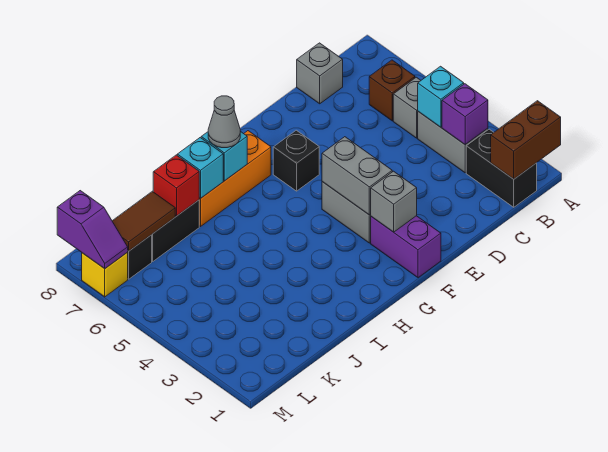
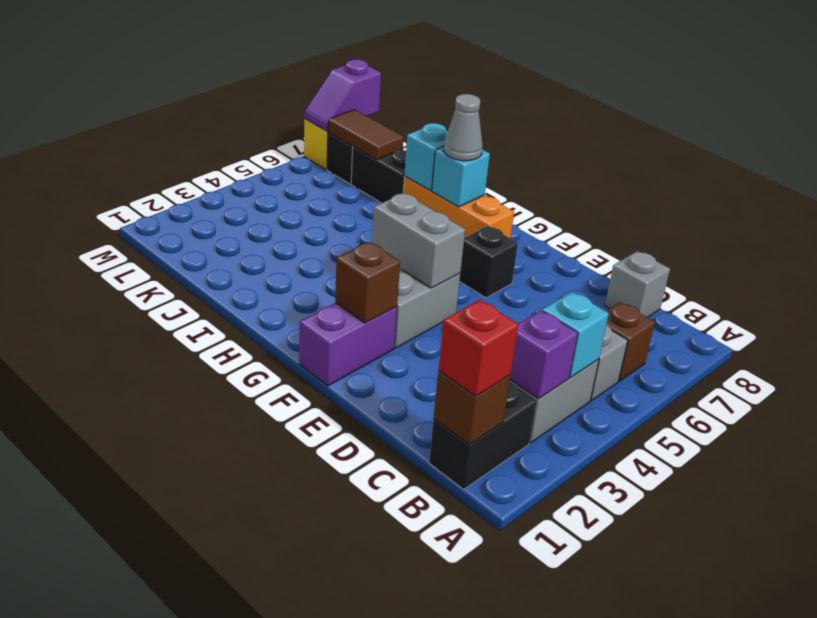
brown 1x2 brick [491,101,561,179] -> brown 1x1 brick [434,371,511,444]
grey 1x1 brick [370,171,417,232] -> brown 1x1 brick [335,242,400,323]
grey 1x2 brick [322,137,392,215] -> grey 1x2 brick turned to [372,193,465,288]
red 1x1 brick [153,155,199,216] -> red 1x1 brick moved to [439,300,518,396]

